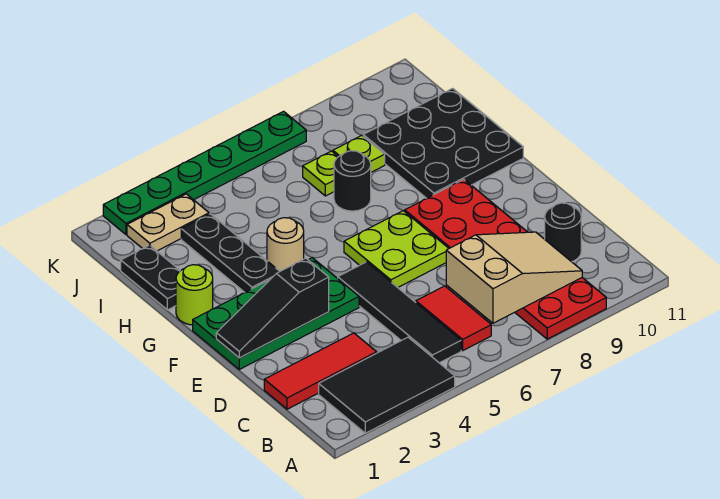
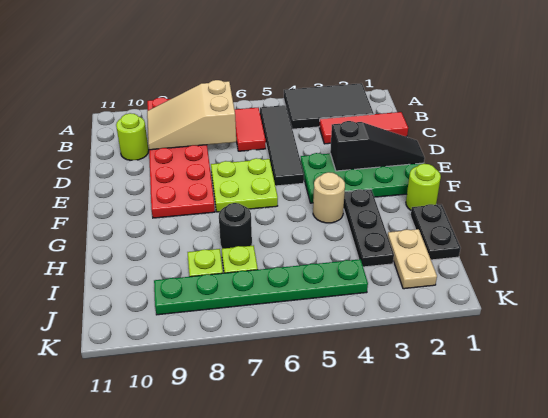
black 1x1 round brick [545,203,581,262] -> lime 1x1 round brick [116,113,149,160]
black 3x3 plate [363,88,523,198] -> none
tan 1x2 plate [127,194,209,251] -> tan 1x2 plate turned to [388,229,437,289]
green 1x6 plate [103,111,306,235] -> green 1x6 plate moved to [154,259,368,315]

